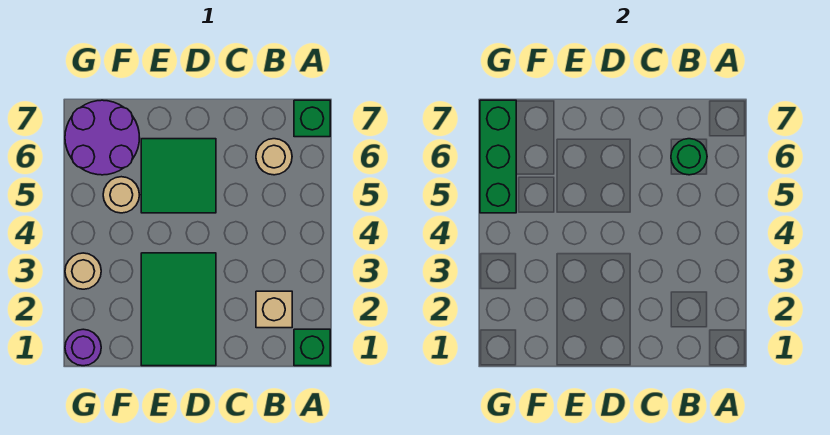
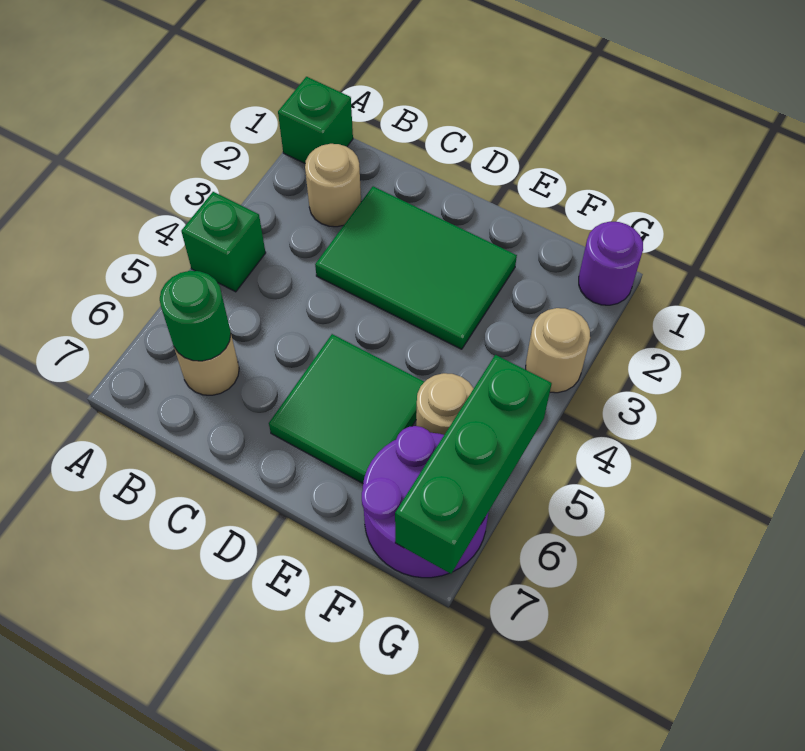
green 1x1 brick [294,100,330,137] -> green 1x1 brick moved to [181,192,266,292]
tan 1x1 brick [256,291,292,328] -> tan 1x1 round brick [305,144,361,227]
green 2x3 tile [141,253,216,366] -> green 2x3 tile turned to [315,186,517,349]

